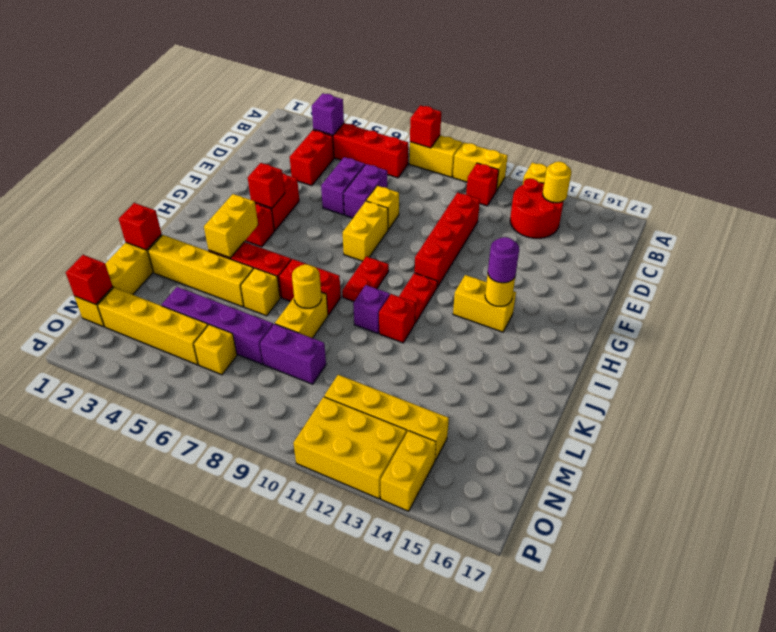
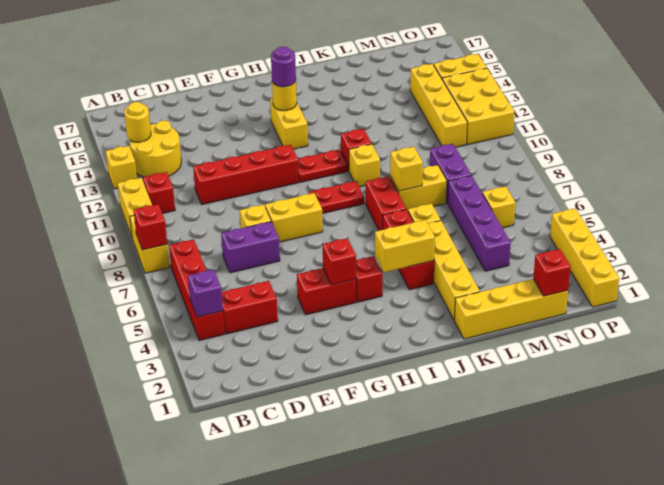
red 2x2 round brick [510,178,564,238] -> yellow 2x2 round brick [130,121,181,177]
purple 1x2 brick [321,157,365,215] -> none
purple 1x1 brick [353,285,390,333] -> yellow 1x1 brick [349,144,380,187]
red 1x1 brick [119,203,161,250] -> none
yellow 1x1 round brick [292,264,321,308] -> yellow 1x1 brick [390,147,423,191]
yellow 1x4 brick [97,288,208,365] -> yellow 1x4 brick moved to [550,208,619,307]

